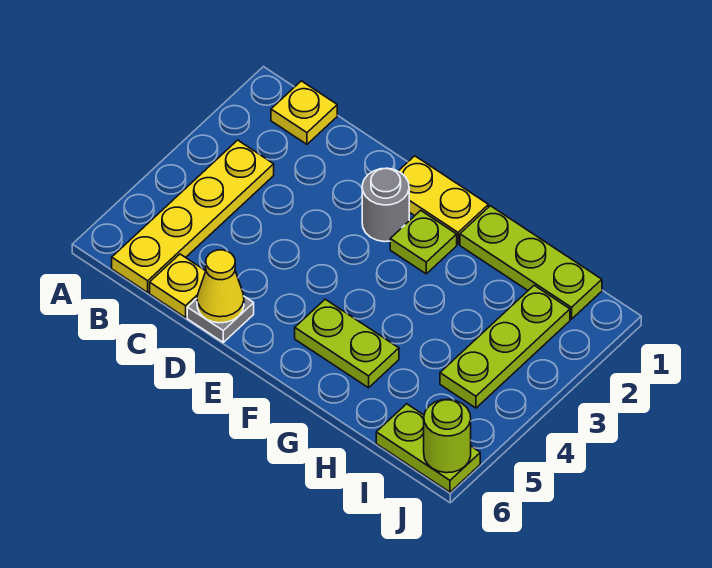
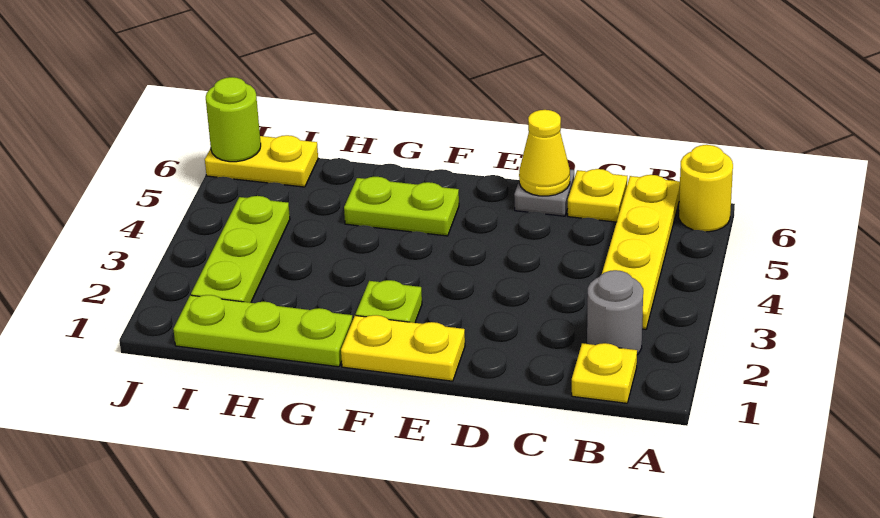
none -> yellow 1x1 round brick [679,145,733,232]
grey 1x1 round brick [362,168,409,242] -> grey 1x1 round brick moved to [587,270,643,355]
lime 1x2 plate [376,404,480,492] -> yellow 1x2 plate [205,135,318,187]

